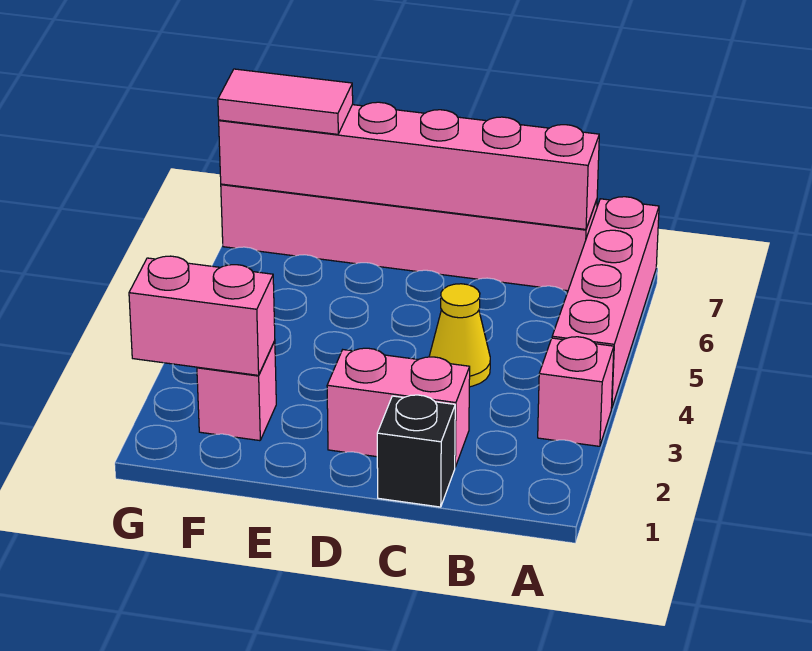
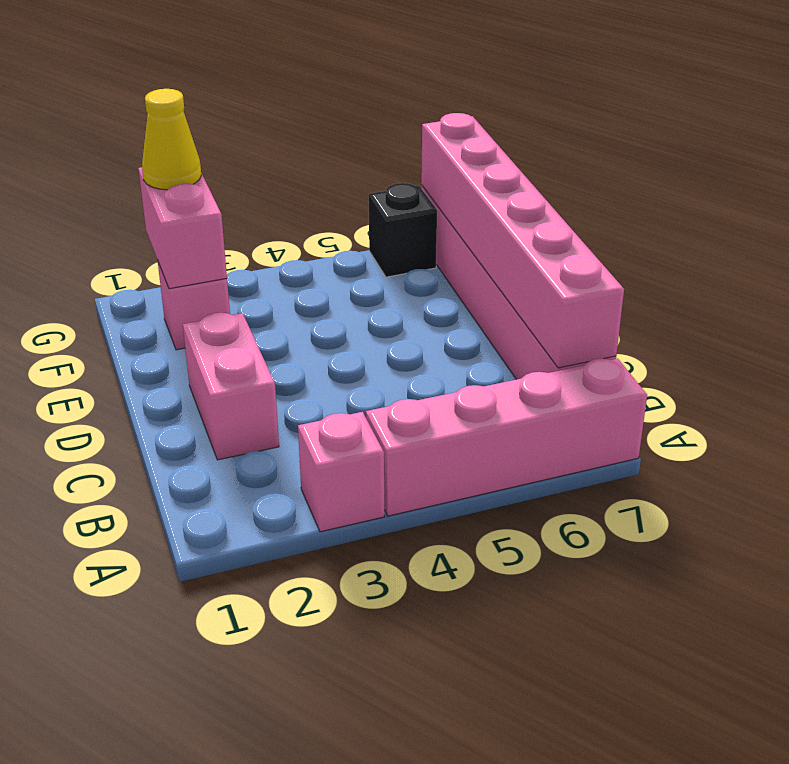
black 1x1 brick [377,395,455,507] -> black 1x1 brick moved to [369,183,437,277]
yellow 1x1 cone [429,284,490,387] -> yellow 1x1 cone moved to [142,89,201,190]
pink 1x2 tile [218,69,353,134] -> none

